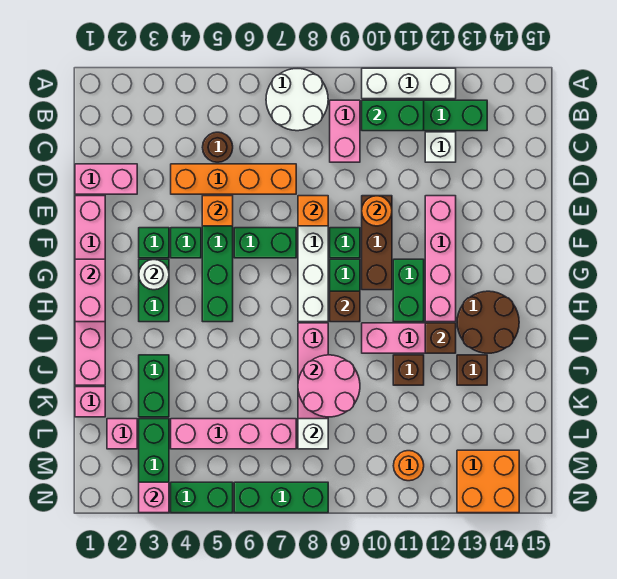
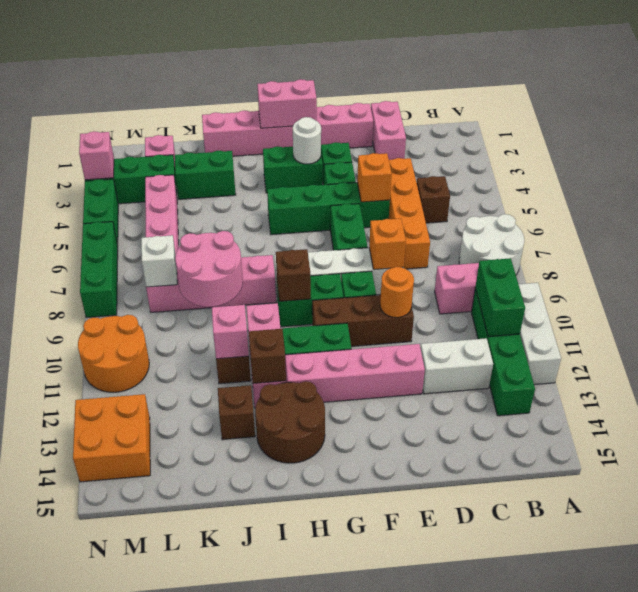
brown 1x1 round brick [202,132,233,162] -> brown 1x1 brick [417,176,450,223]
white 1x1 brick [425,132,456,162] -> white 1x2 brick [421,338,493,394]
pink 1x1 brick [75,387,105,417] -> pink 1x1 brick moved to [212,305,249,359]
orange 1x1 round brick [393,451,424,481] -> orange 2x2 round brick [78,315,149,392]

